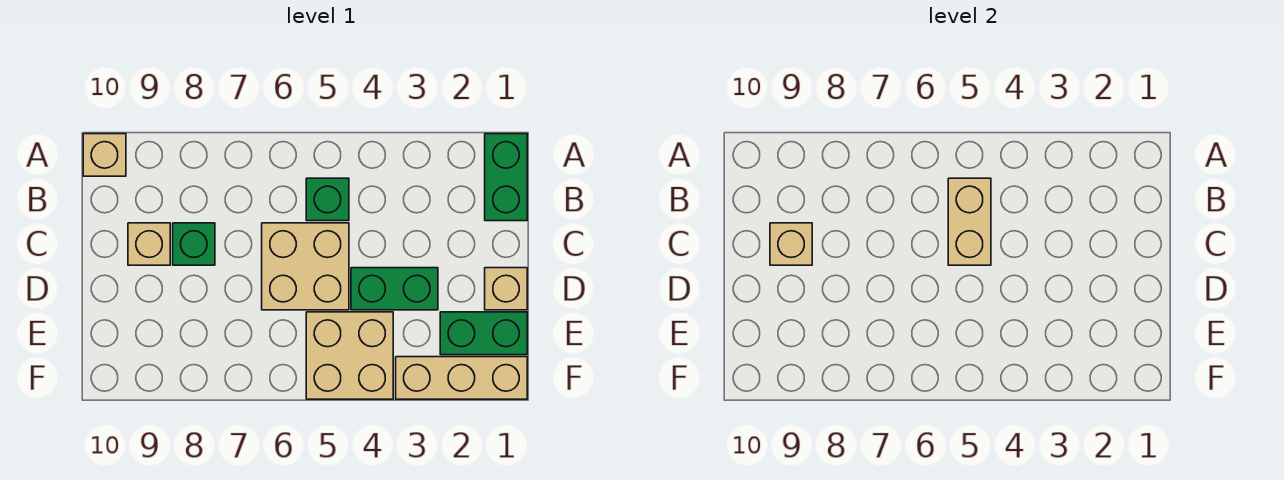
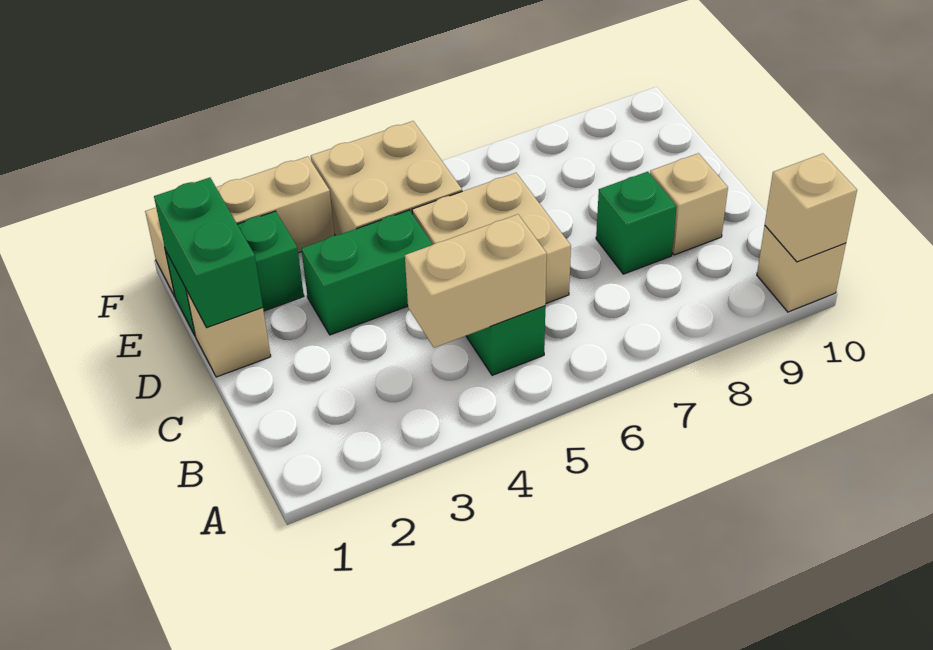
green 1x2 brick [485,134,527,221] -> green 1x2 brick moved to [154,178,263,328]
tan 1x2 brick [948,178,991,265] -> tan 1x2 brick turned to [405,214,547,348]
tan 1x1 brick [770,223,812,265] -> tan 1x1 brick moved to [765,154,857,262]

